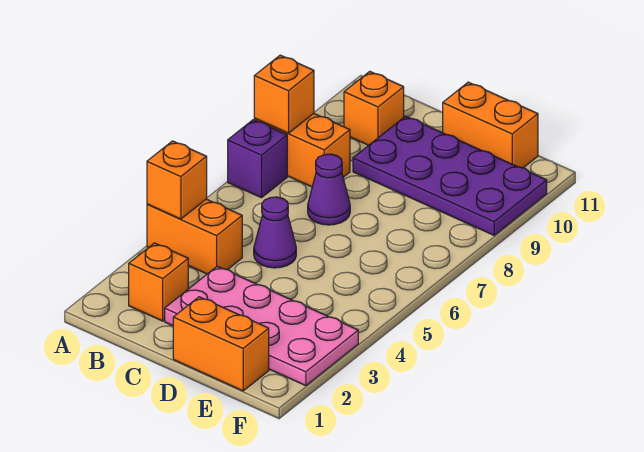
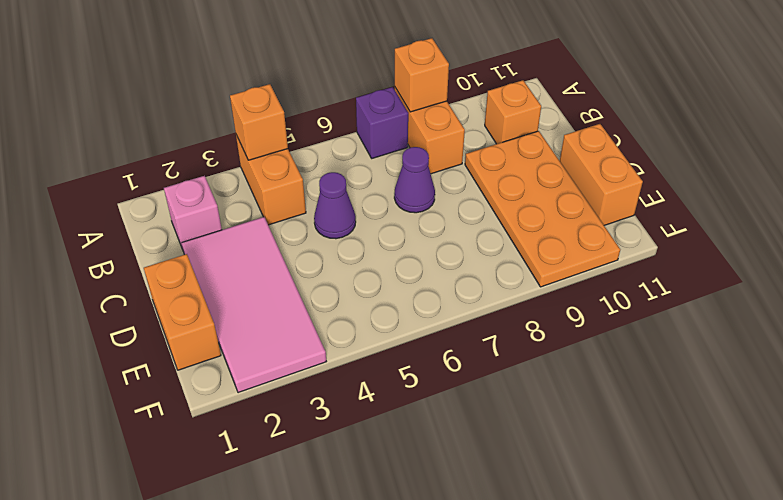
orange 1x1 brick [129,243,188,321] -> pink 1x1 brick [164,176,222,249]
pink 2x4 plate [165,266,358,386] -> pink 2x4 tile [182,217,326,393]
purple 2x4 plate [353,116,547,235] -> orange 2x4 plate [465,131,620,287]

